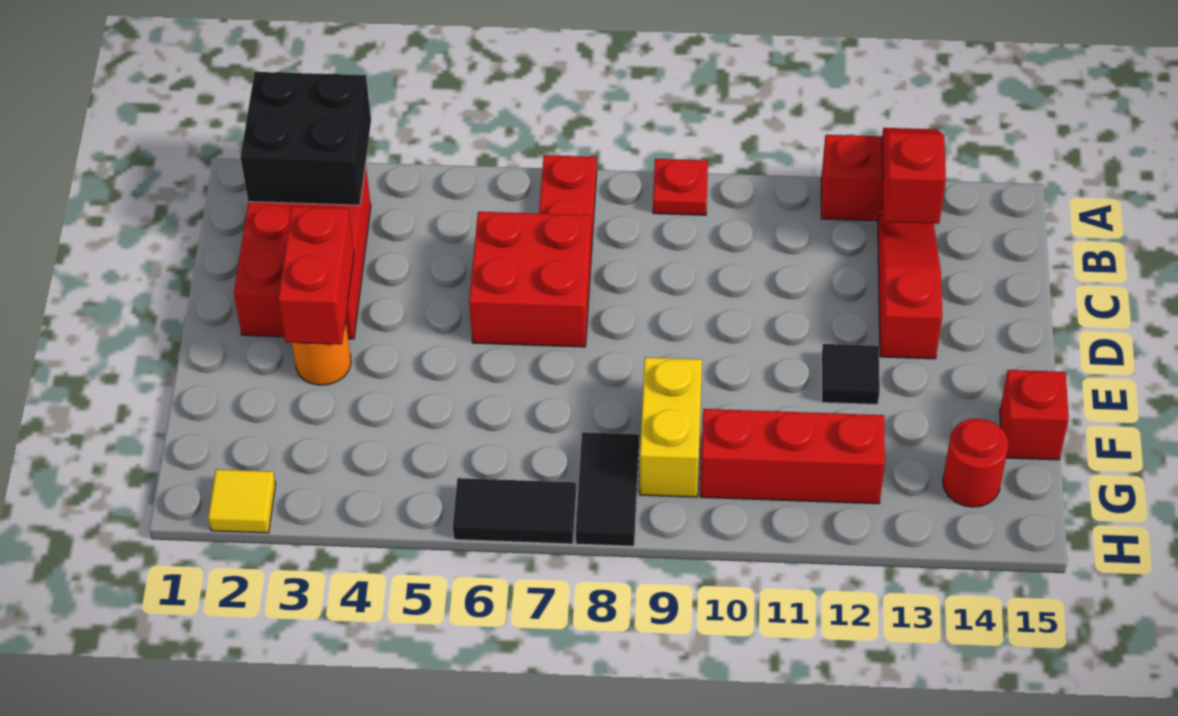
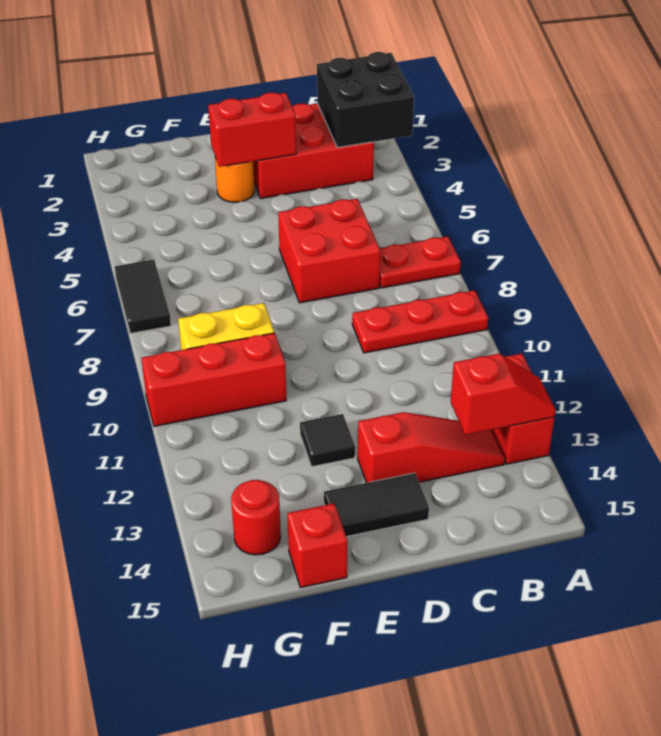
red 1x1 plate [653,159,708,215] -> red 1x3 plate [352,290,488,353]
black 1x2 tile [576,432,639,546] -> black 1x2 tile moved to [324,473,429,537]
red 1x3 brick [700,409,885,504] -> red 1x3 brick turned to [142,333,286,426]
yellow 1x1 tile [208,469,276,533] -> none

